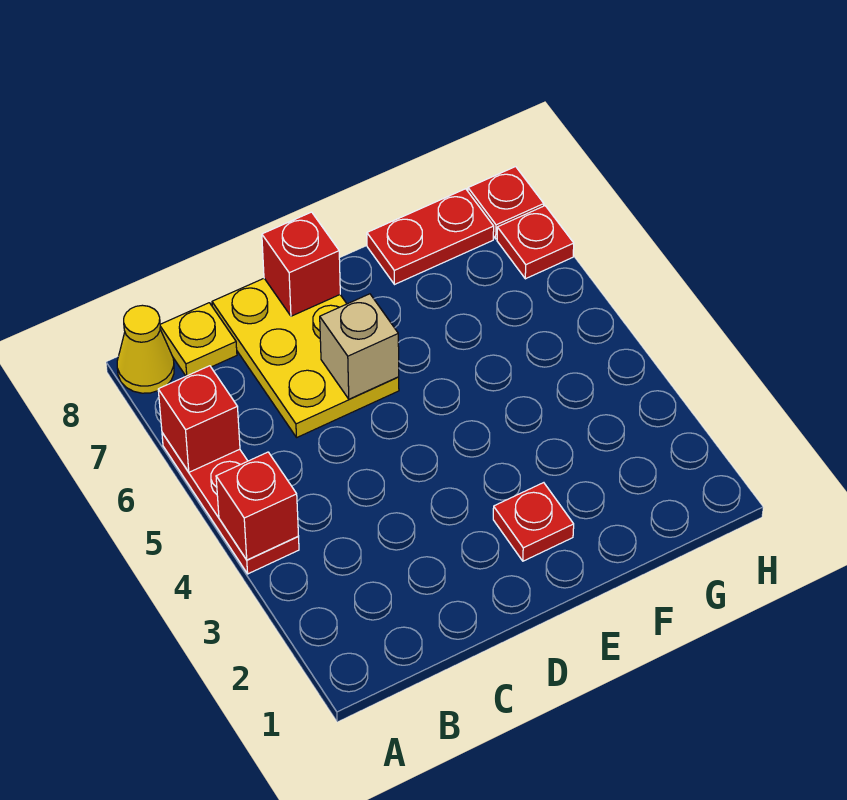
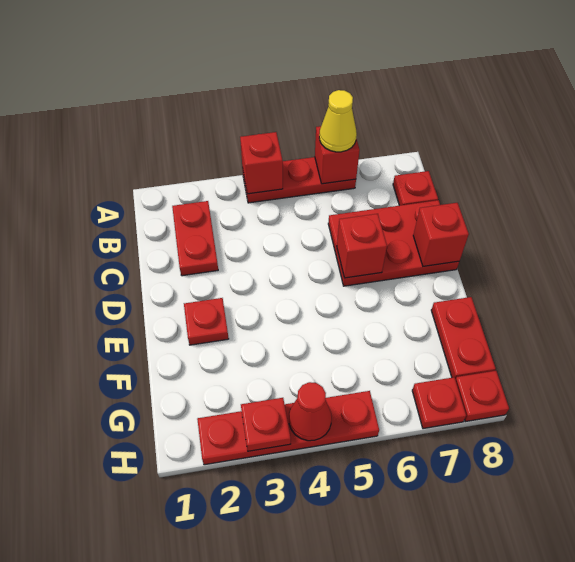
yellow 1x1 cone [117,305,174,393] -> yellow 1x1 cone moved to [319,90,357,152]
none -> red 1x2 plate [172,201,218,276]
yellow 1x1 plate [160,303,237,376] -> red 1x1 plate [393,171,438,206]
yellow 2x3 plate [212,279,399,437] -> red 2x3 plate [328,200,459,286]
tan 1x1 brick [320,294,399,399] -> red 1x1 brick [337,214,387,278]
none -> red 1x4 plate [197,391,379,465]
none -> red 1x1 plate [241,398,291,451]
none -> red 1x1 cone [289,382,332,441]

